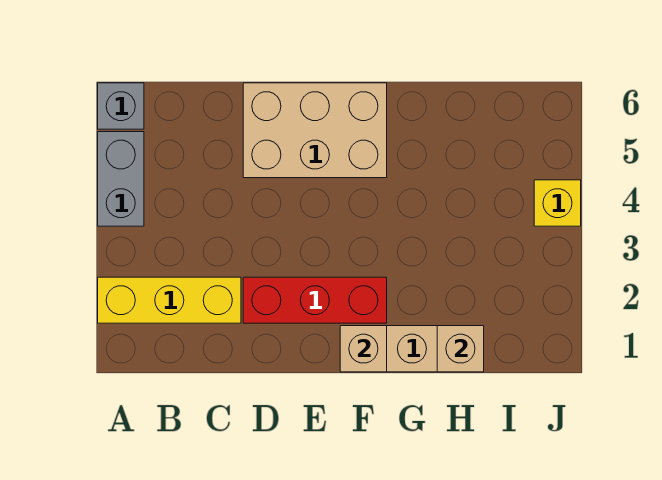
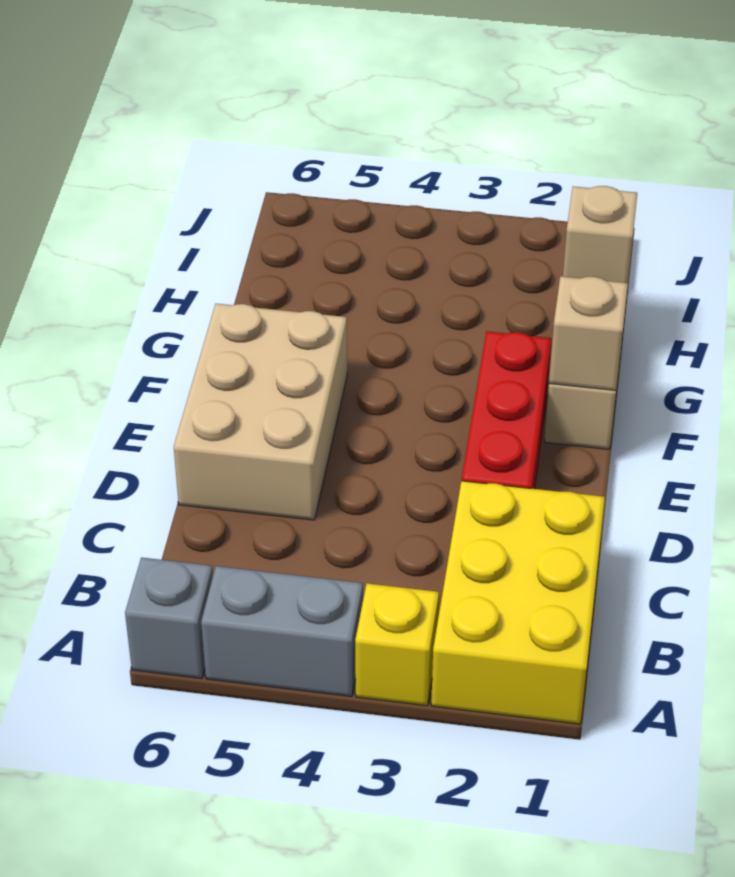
yellow 1x3 brick [98,277,241,323] -> yellow 2x3 brick [431,481,605,724]
yellow 1x1 brick [534,180,581,226] -> yellow 1x1 brick moved to [355,583,439,706]

